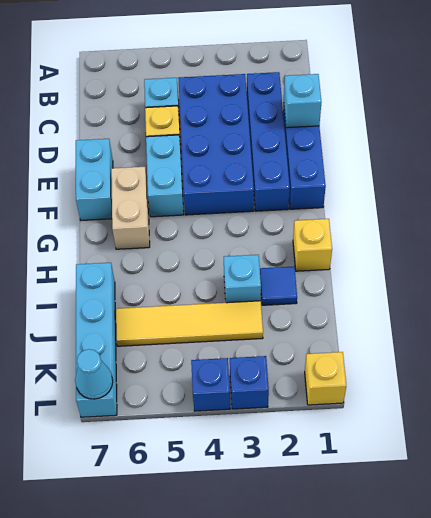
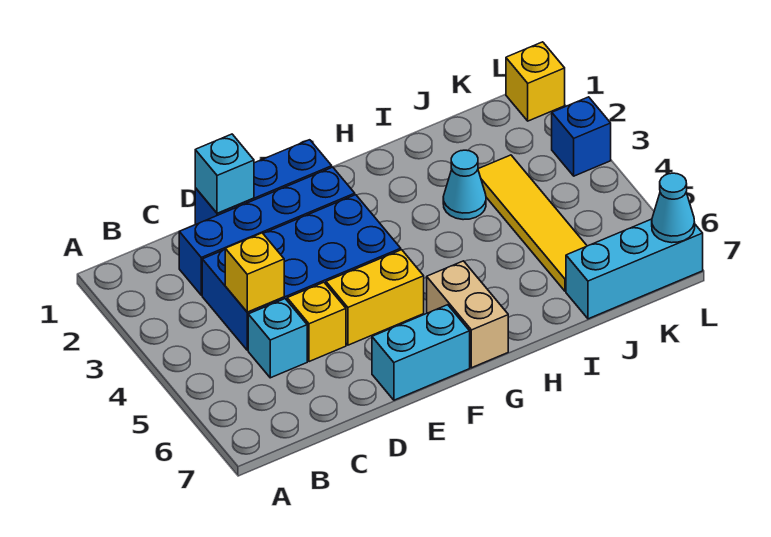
cyan 1x2 brick [146,135,184,217] -> yellow 1x2 brick [326,250,424,345]
tan 1x2 brick [111,167,150,249] -> tan 1x2 brick turned to [427,261,508,368]
yellow 1x1 brick [293,219,332,271] -> yellow 1x1 brick moved to [225,233,284,312]
blue 1x1 tile [260,266,297,305] -> none
cyan 1x1 brick [224,255,261,303] -> cyan 1x1 cone [443,150,486,220]
cyan 1x4 brick [76,263,117,417] -> cyan 1x3 brick [566,219,703,319]
blue 1x1 brick [191,358,230,411] -> none

